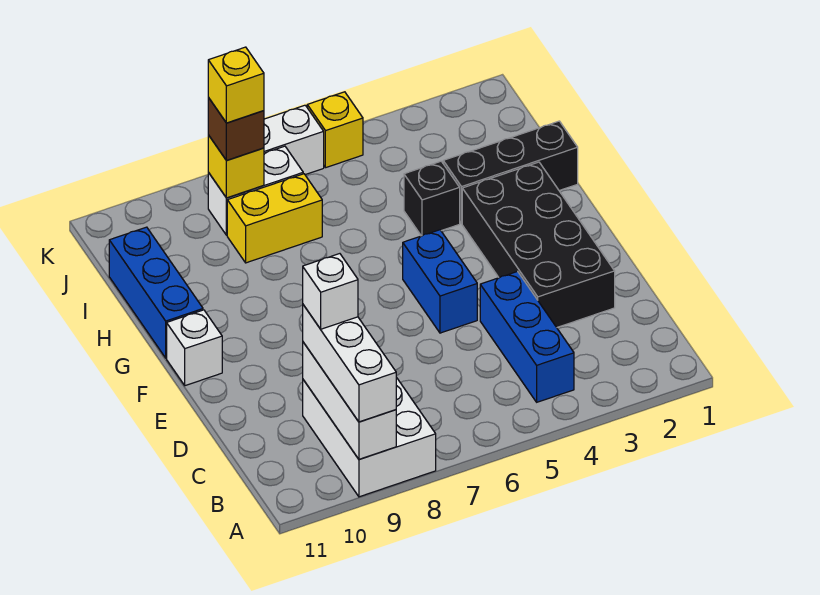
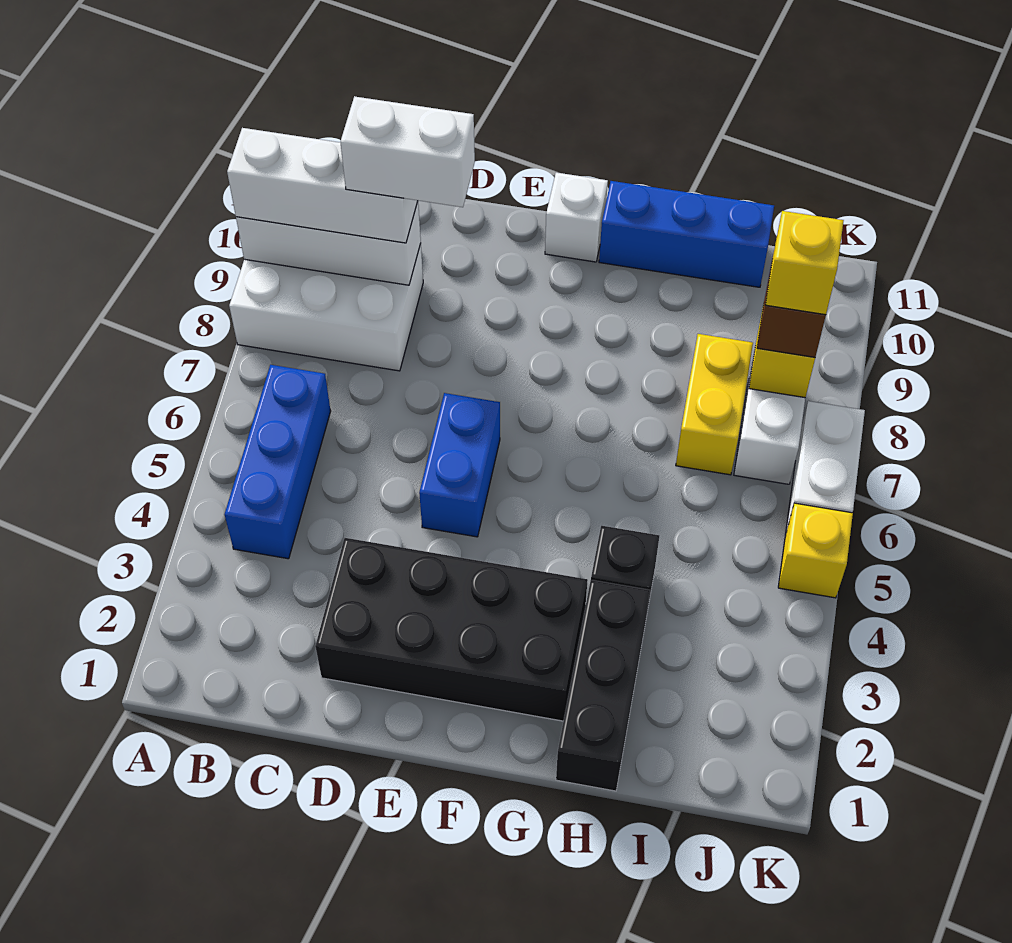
blue 1x3 brick [480,272,574,402] -> blue 1x3 brick turned to [225,365,331,559]
white 1x1 brick [303,254,358,329] -> white 1x2 brick [340,96,475,207]
blue 1x2 brick [403,230,477,333] -> blue 1x2 brick turned to [419,393,500,537]

